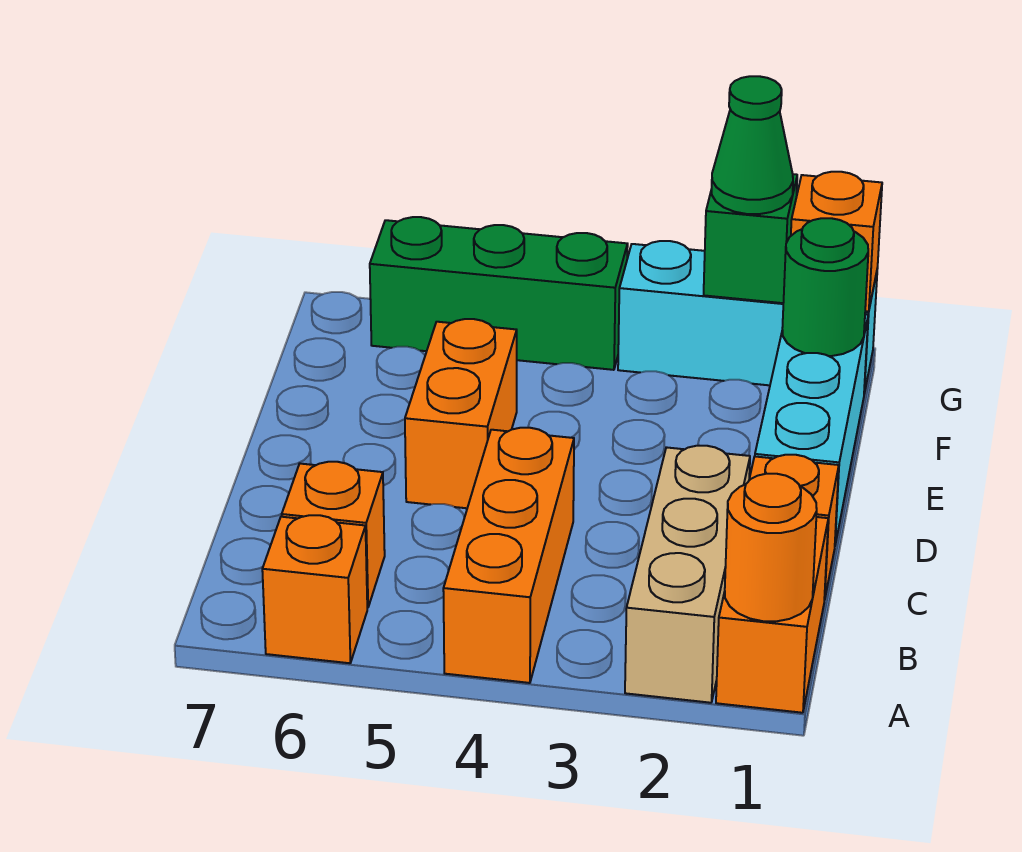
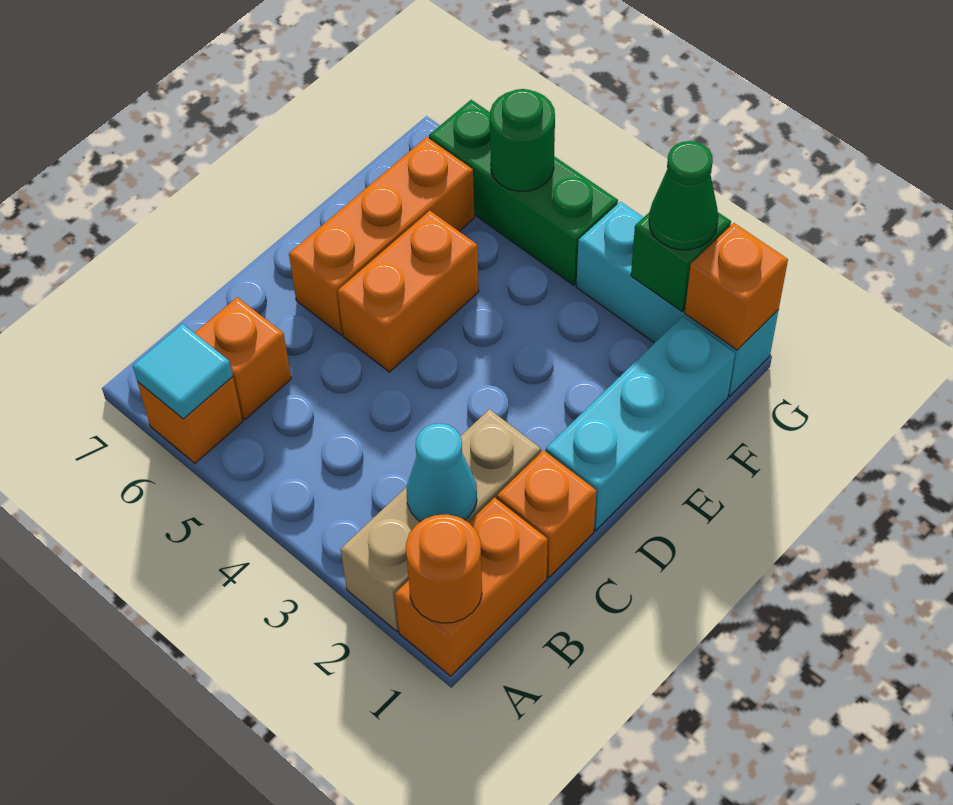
orange 1x3 brick [443,427,574,683] -> orange 1x3 brick moved to [289,137,474,335]
none -> cyan 1x1 tile [133,324,233,419]
none -> cyan 1x1 cone [406,423,477,522]
green 1x1 round brick [782,218,868,356] -> green 1x1 round brick moved to [490,89,555,191]

